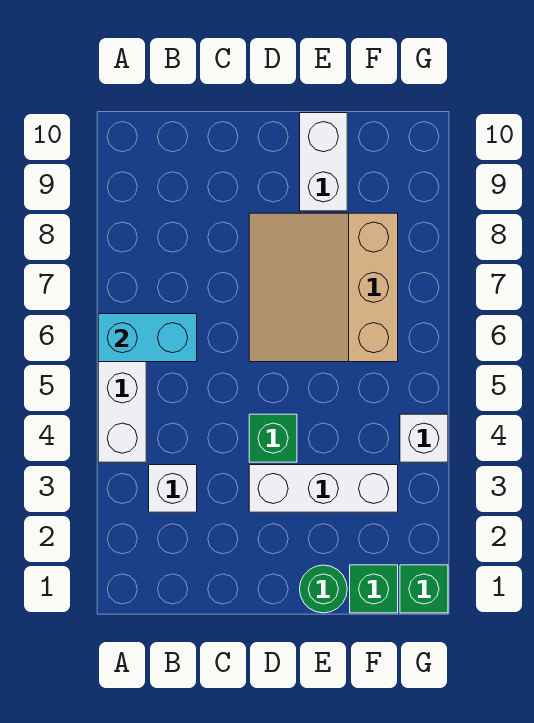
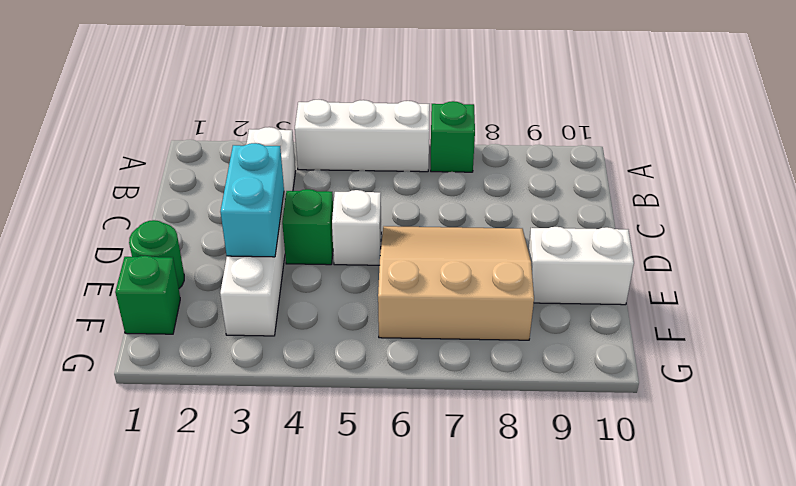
cyan 1x2 brick [98,314,197,362] -> cyan 1x2 brick moved to [220,143,284,257]
green 1x1 brick [400,565,448,613] -> green 1x1 brick moved to [431,101,475,172]
white 1x1 brick [400,414,448,462] -> white 1x1 brick moved to [332,190,381,265]

